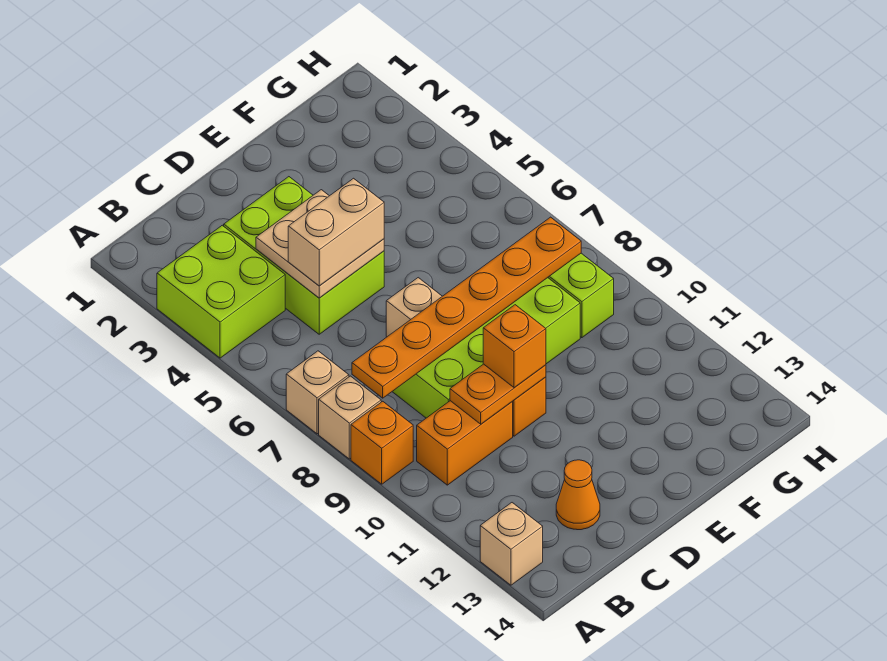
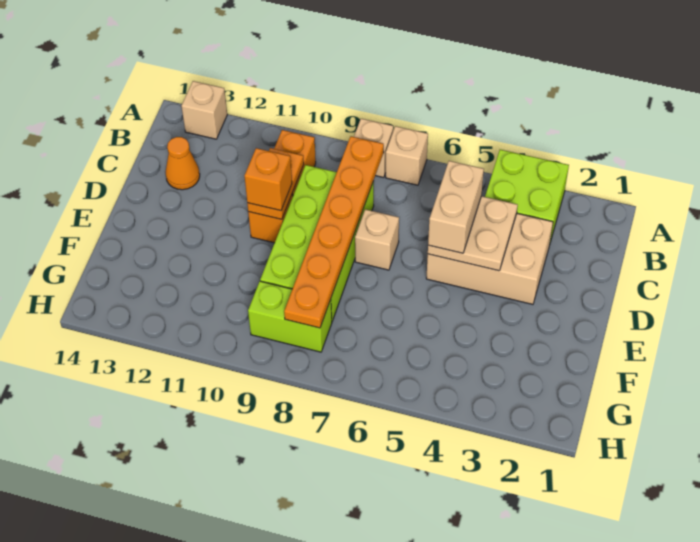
orange 1x1 brick [351,401,413,484] -> none
lime 2x3 brick [224,177,384,334] -> tan 2x3 brick [426,213,553,304]

